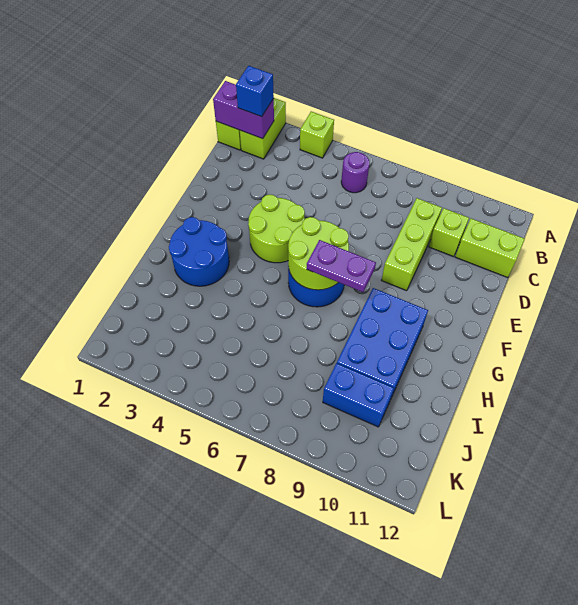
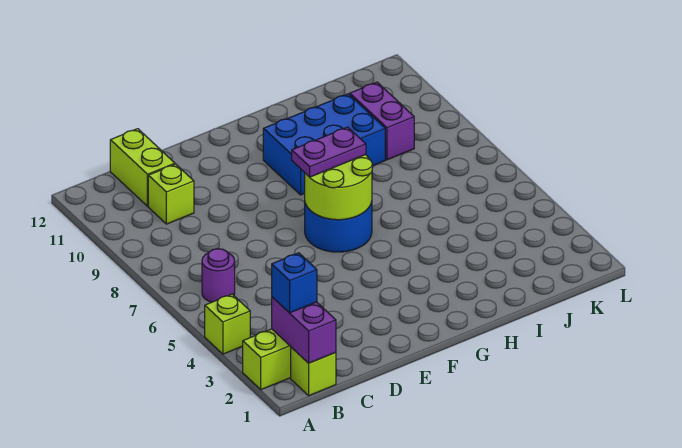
lime 1x3 brick [381,198,442,291] -> none
lime 2x2 round brick [248,194,305,263] -> none
blue 2x2 round brick [169,217,229,286] -> none
purple 1x2 plate [307,240,376,292] -> purple 1x2 plate turned to [292,127,366,177]
blue 1x2 brick [323,363,394,427] -> purple 1x2 brick [350,82,414,160]

